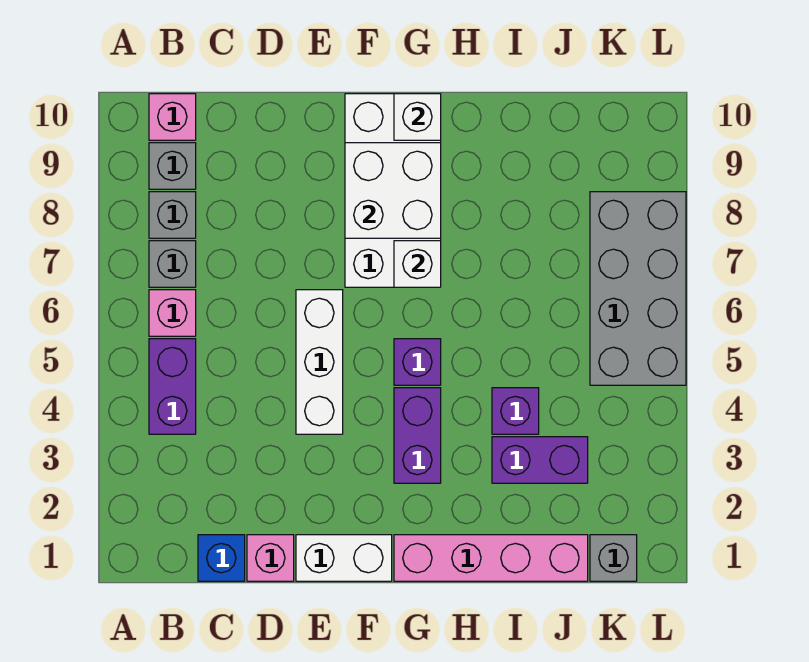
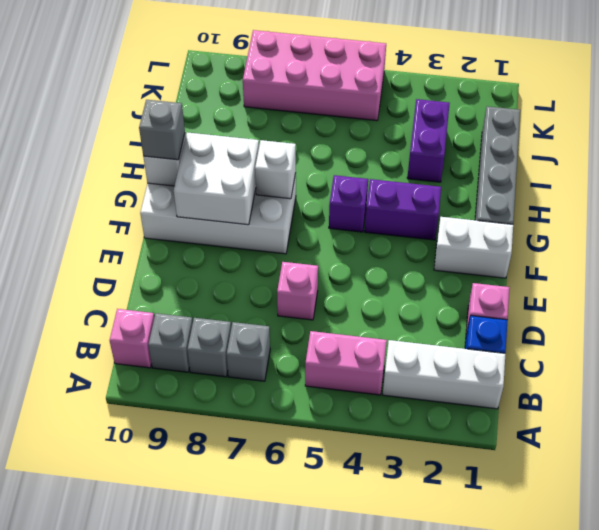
purple 1x2 brick [149,339,196,434] -> pink 1x2 brick [305,331,387,395]
pink 1x1 brick [149,290,196,336] -> pink 1x1 brick moved to [277,262,318,320]
white 1x2 brick [296,535,392,581] -> white 1x2 brick turned to [434,217,513,278]
white 1x3 brick [296,290,343,434] -> white 1x3 brick moved to [383,340,506,409]
pink 1x4 brick [394,535,588,581] -> grey 1x4 brick [475,106,520,224]
purple 1x1 brick [492,388,539,434] -> none
grey 1x1 brick [590,535,637,581] -> grey 1x1 brick moved to [139,100,185,160]
grey 2x4 brick [590,192,686,385] -> pink 2x4 brick [243,30,386,121]

